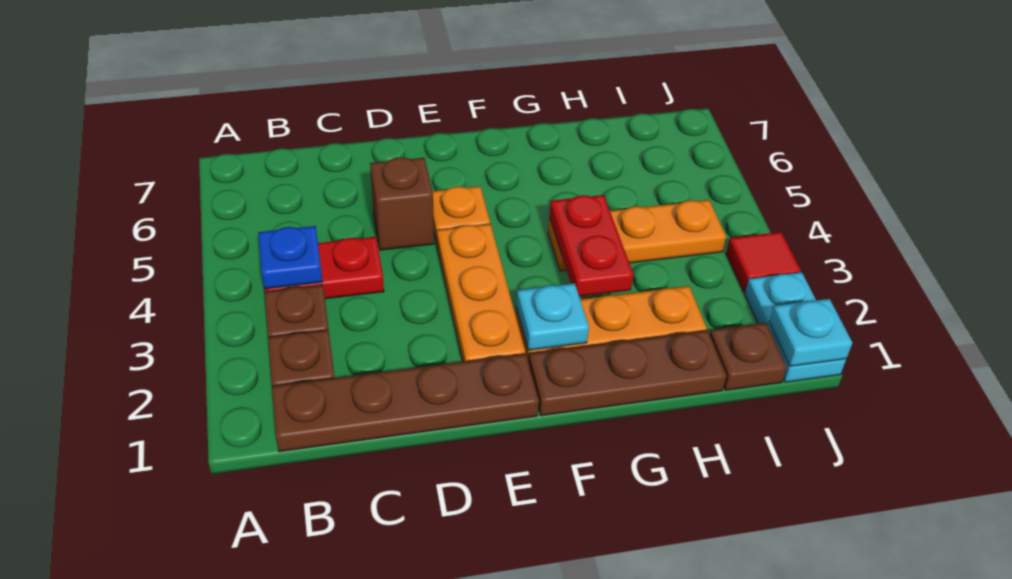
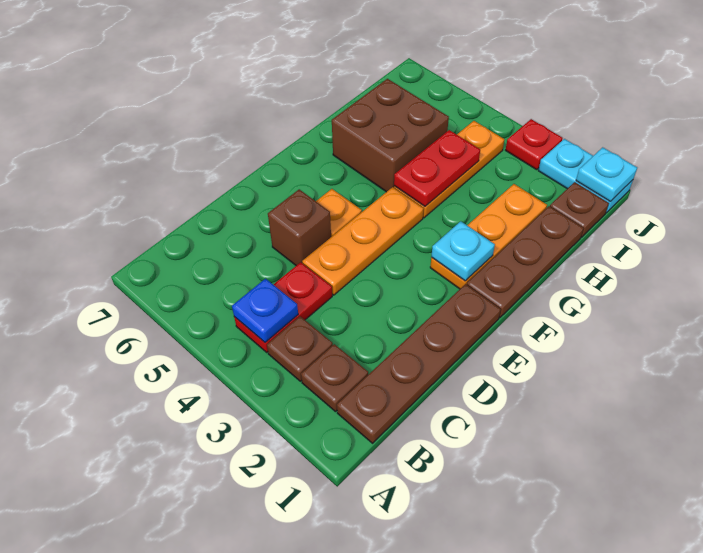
orange 1x3 plate [437,224,525,362] -> orange 1x3 plate turned to [302,187,424,295]
red 1x2 plate [549,195,634,297] -> red 1x2 plate turned to [394,130,480,206]
none -> brown 2x2 brick [332,79,449,192]
red 1x1 tile [726,232,801,292] -> red 1x1 plate [506,119,563,170]

